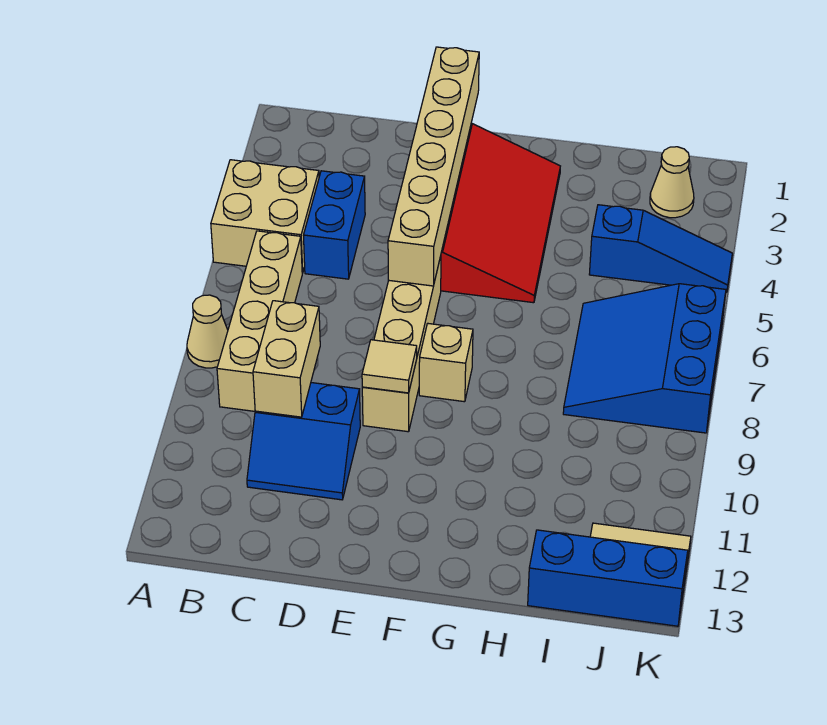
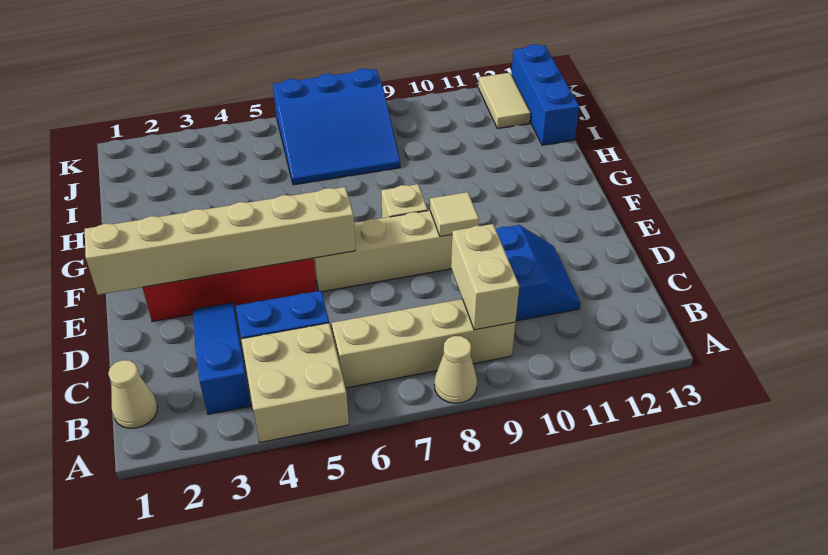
tan 1x2 brick [253,301,320,417] -> tan 1x2 brick turned to [451,224,519,330]
blue 1x3 slope [589,205,732,292] -> blue 1x3 slope moved to [193,303,251,414]
tan 1x1 cone [650,147,694,218] -> tan 1x1 cone moved to [108,360,158,428]

